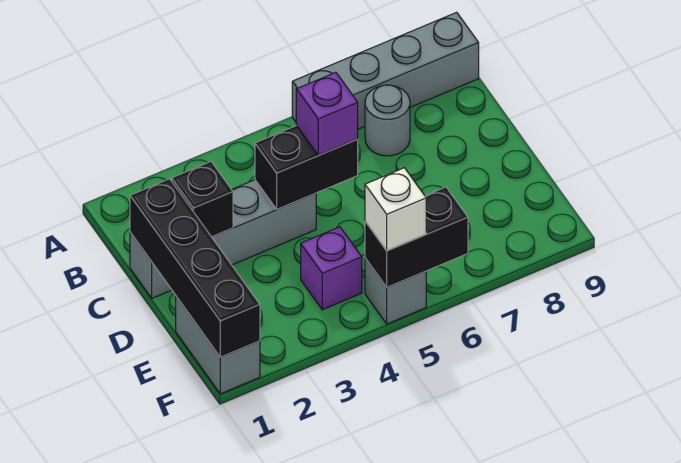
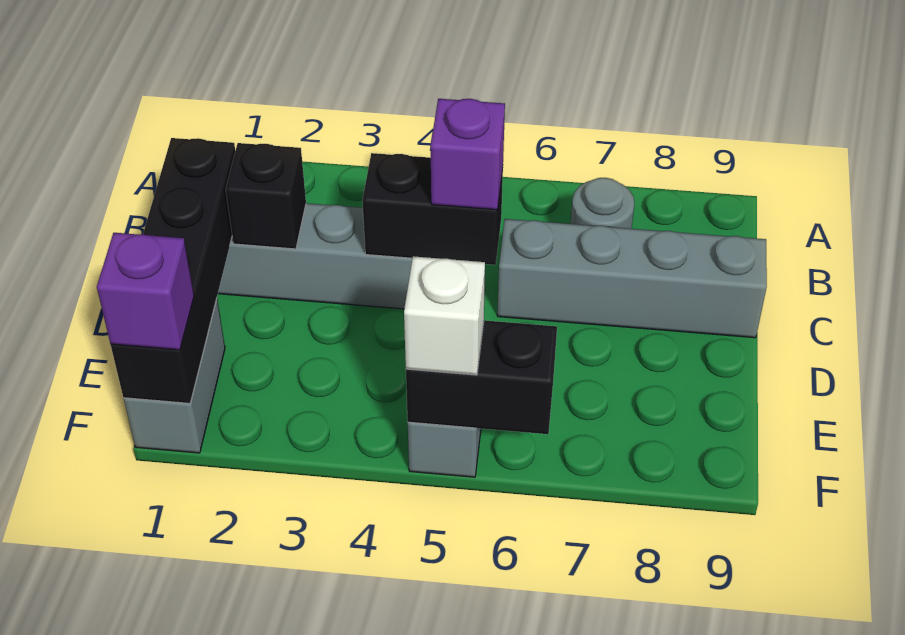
grey 1x4 brick [292,12,479,129] -> grey 1x4 brick moved to [497,219,767,338]
purple 1x1 brick [301,227,362,310] -> purple 1x1 brick moved to [97,233,194,350]

